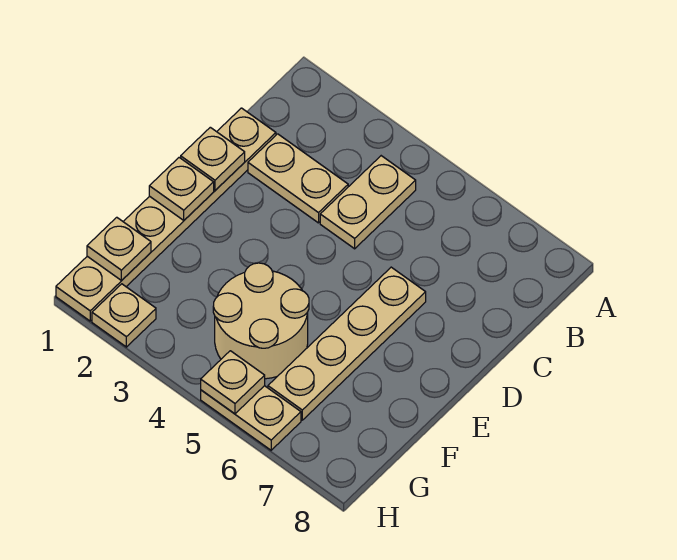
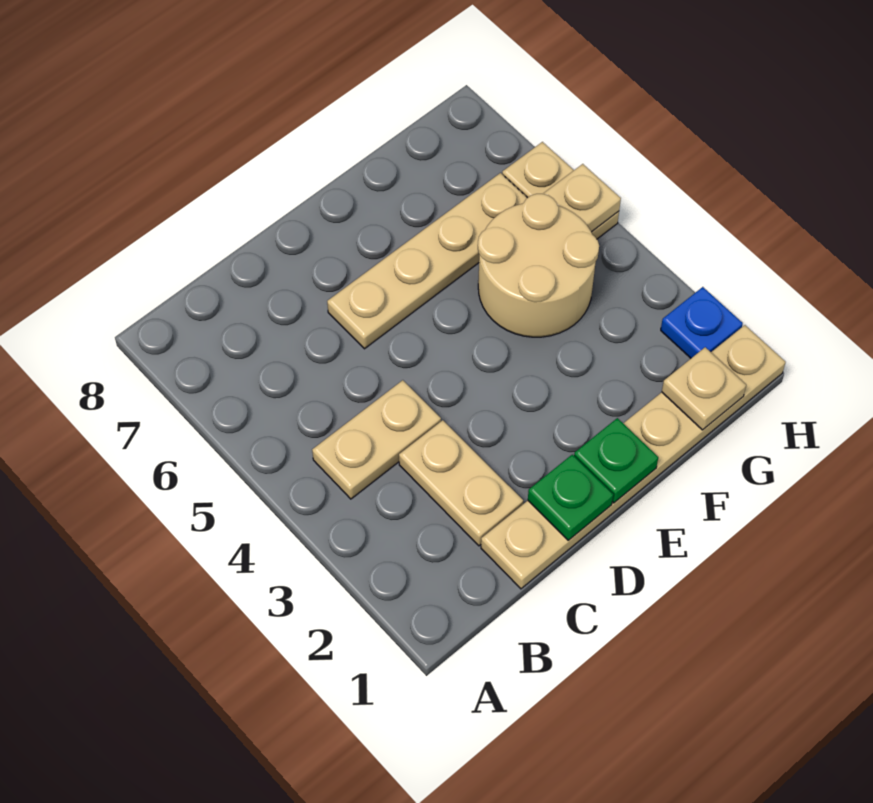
tan 1x1 plate [181,127,245,190] -> green 1x1 plate [528,455,613,540]
tan 1x1 plate [149,158,214,220] -> green 1x1 plate [574,418,658,503]
tan 1x1 plate [92,284,156,347] -> blue 1x1 plate [661,287,743,358]

